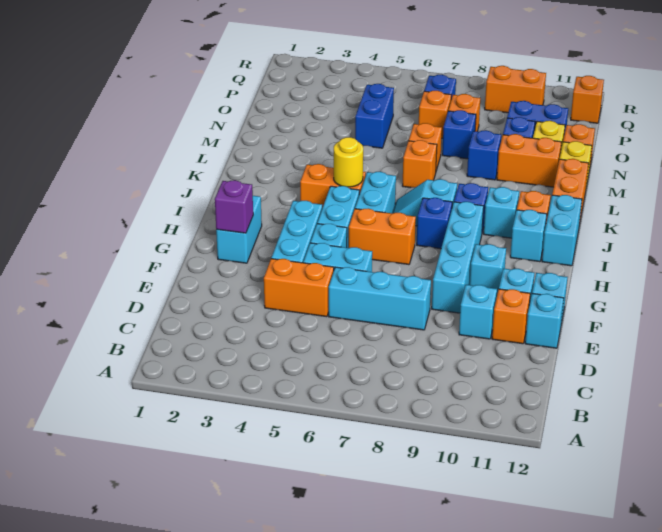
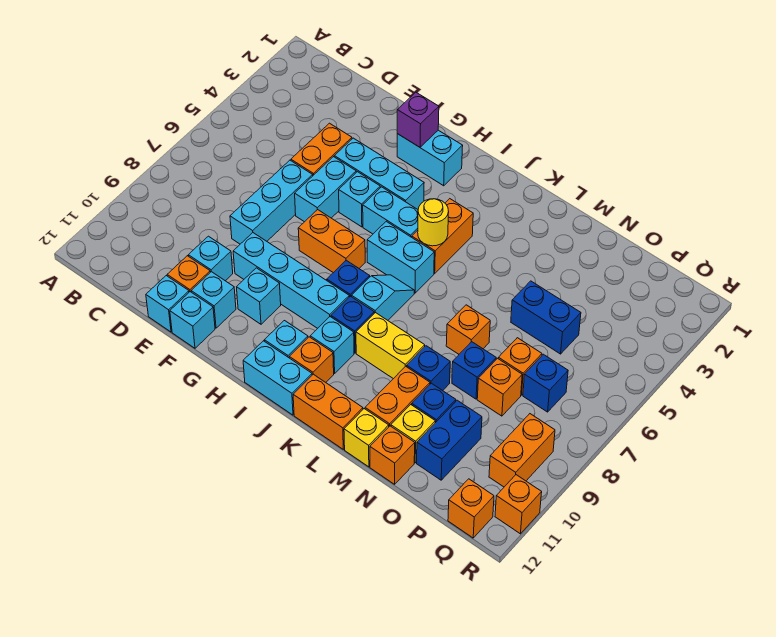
orange 1x2 brick [349,208,416,264] -> orange 1x2 brick turned to [298,210,365,273]
none -> yellow 1x2 brick [356,313,425,379]
orange 1x1 brick [402,140,437,188] -> orange 1x1 brick moved to [495,475,542,534]

